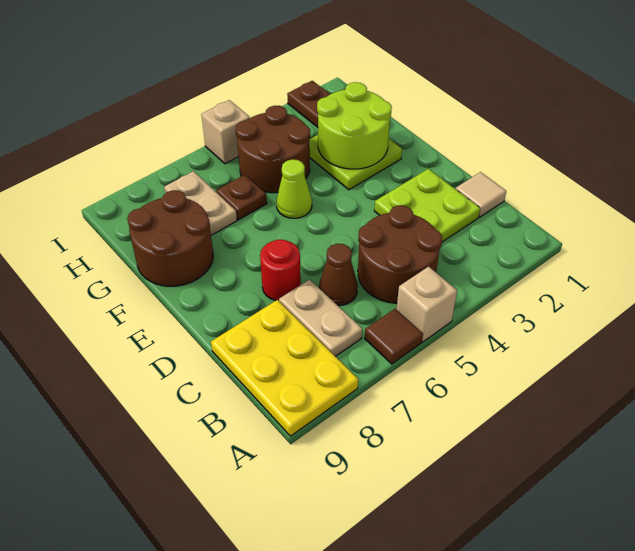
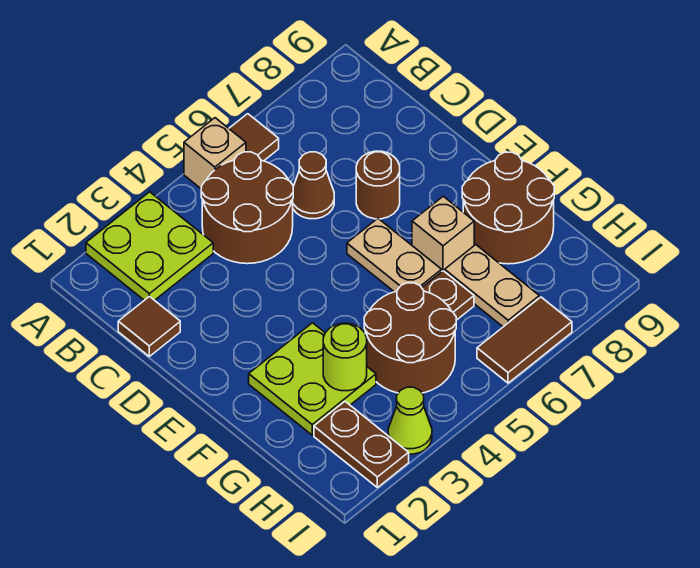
yellow 2x3 plate [211,300,358,436] -> none
tan 1x2 plate [279,280,362,356] -> tan 1x2 plate moved to [347,219,442,292]
tan 1x1 tile [456,172,506,217] -> brown 1x1 tile [118,296,180,356]
lime 2x2 plate [374,169,480,242] -> lime 2x2 plate moved to [86,192,213,300]
red 1x1 round brick [260,239,301,301] -> brown 1x1 round brick [356,151,400,219]
lime 2x2 round brick [317,82,392,169] -> lime 1x1 round brick [323,323,367,391]
lime 1x1 cone [276,159,312,218] -> lime 1x1 cone moved to [388,387,432,454]
tan 1x1 brick [201,100,250,164] -> tan 1x1 brick moved to [412,196,474,272]
none -> brown 1x2 tile [477,297,572,383]

